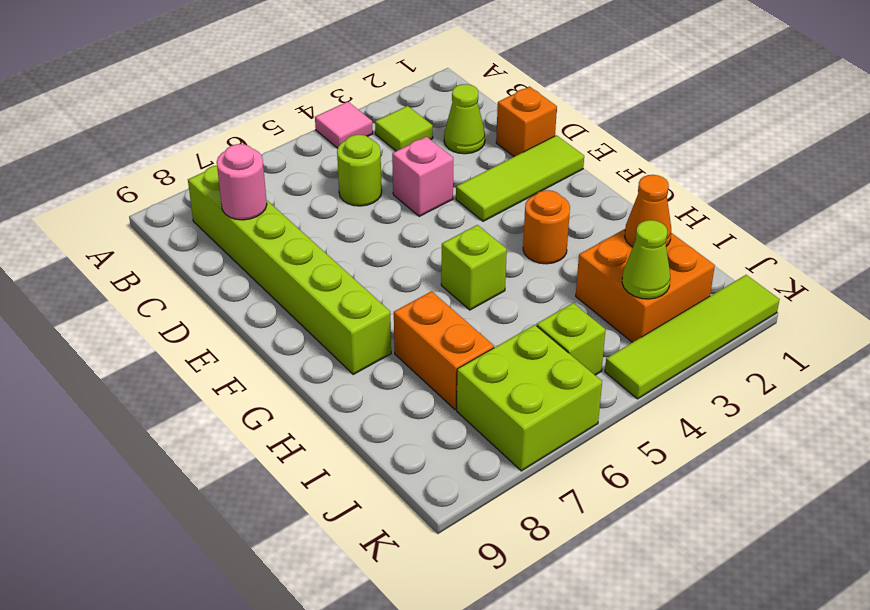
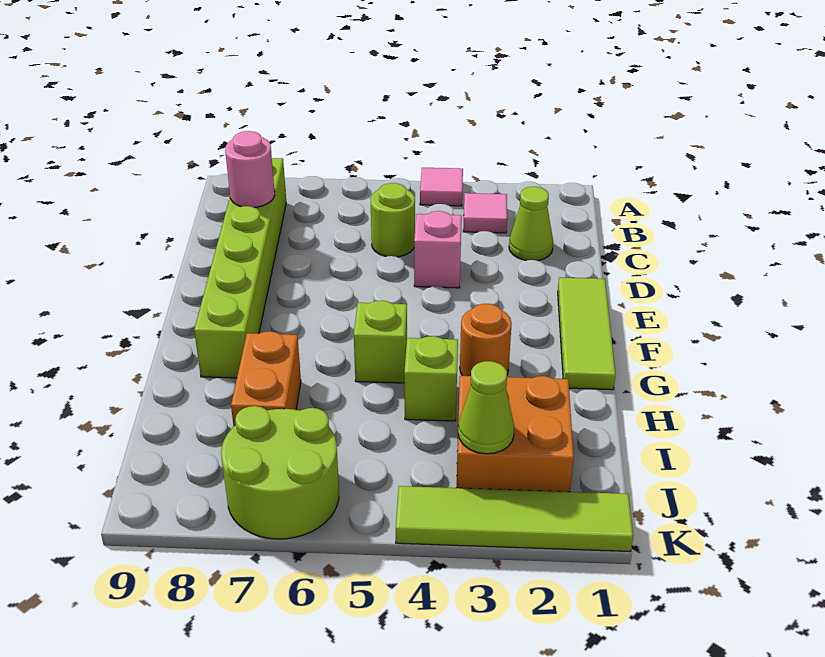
lime 1x1 tile [375,106,433,151] -> pink 1x1 tile [463,193,507,233]
orange 1x1 brick [496,87,557,157] -> none
lime 1x3 tile [456,135,584,221] -> lime 1x3 tile turned to [558,277,616,390]
orange 1x1 cone [625,175,671,247] -> none
lime 1x1 brick [537,303,606,375] -> lime 1x1 brick moved to [404,336,458,421]
lime 2x2 brick [457,325,602,471] -> lime 2x2 round brick [221,406,339,539]

